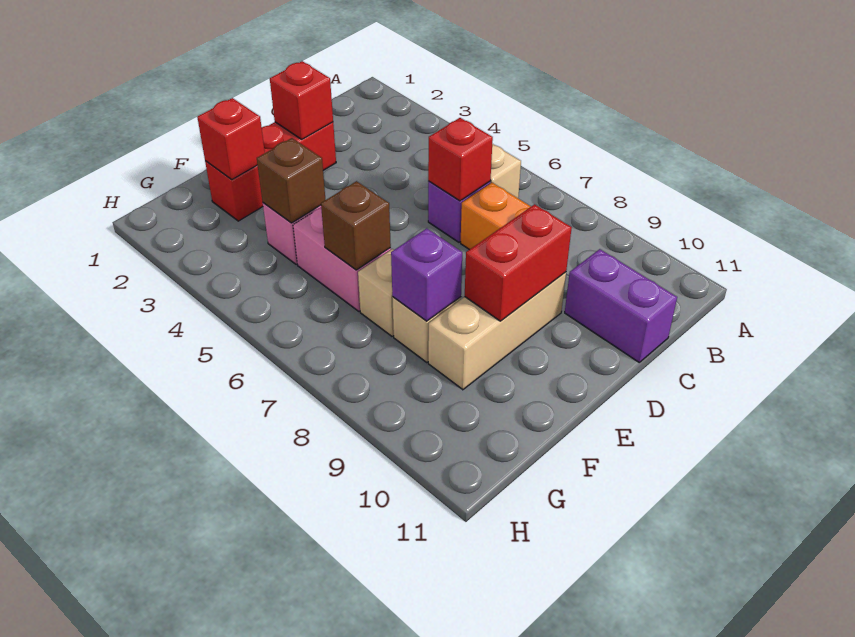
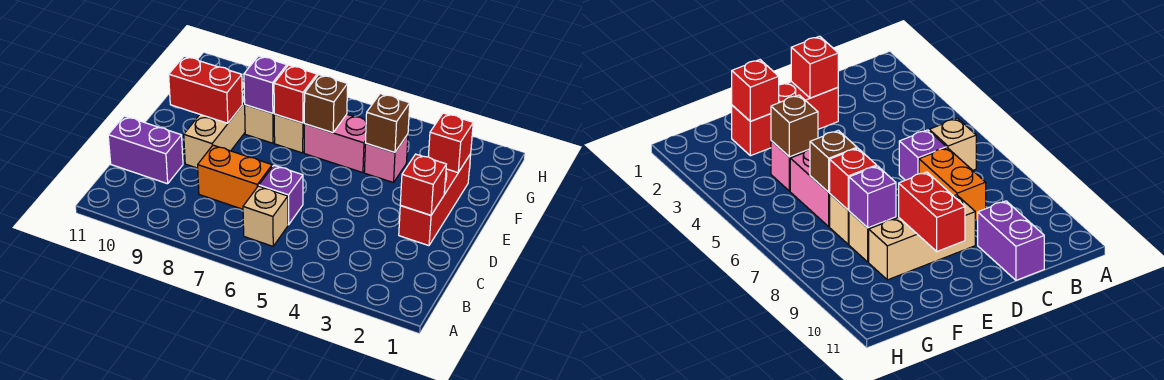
red 1x1 brick [428,118,493,201] -> red 1x1 brick moved to [274,65,317,123]
red 1x2 brick [465,204,572,321] -> red 1x2 brick turned to [169,56,242,123]

